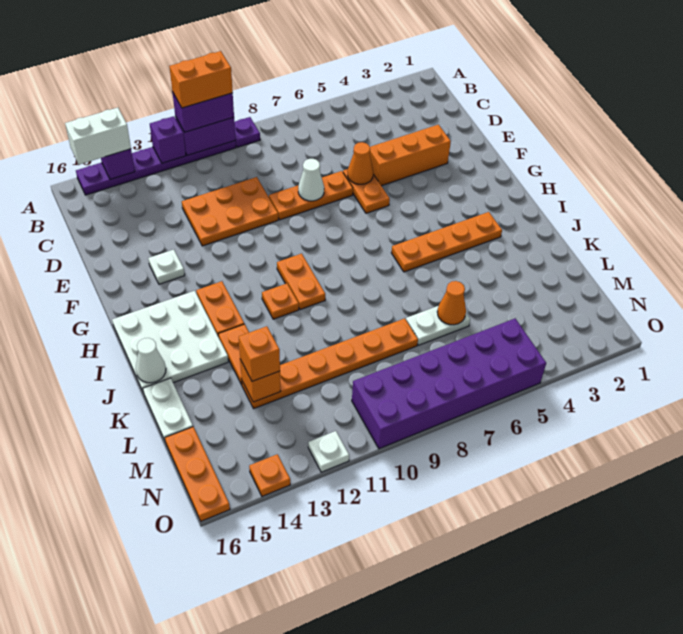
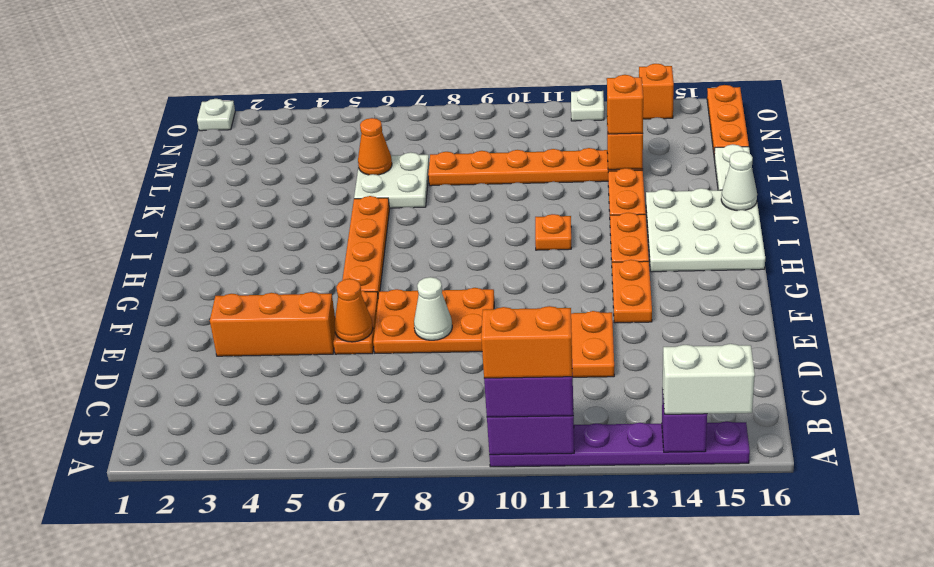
purple 1x1 plate [234,117,260,147] -> none
purple 1x1 brick [150,116,186,163] -> none
orange 1x3 plate [269,171,353,220] -> orange 2x3 plate [373,288,494,353]
white 1x1 plate [148,250,185,284] -> white 1x1 plate moved to [197,99,235,131]
orange 1x2 plate [277,254,325,310] -> orange 1x2 plate moved to [612,260,652,323]
orange 1x4 plate [391,212,502,272] -> orange 1x4 plate turned to [342,196,389,297]
white 1x2 plate [406,306,470,345] -> white 2x2 plate [354,152,429,208]
purple 2x6 brick [352,319,546,449] -> none
orange 1x1 plate [249,454,290,496] -> orange 1x1 brick [639,64,674,119]

